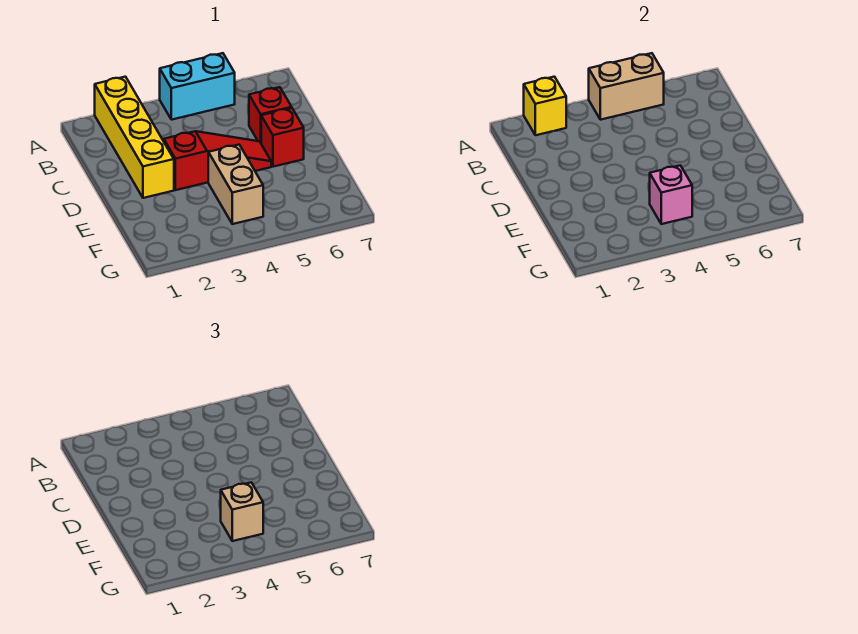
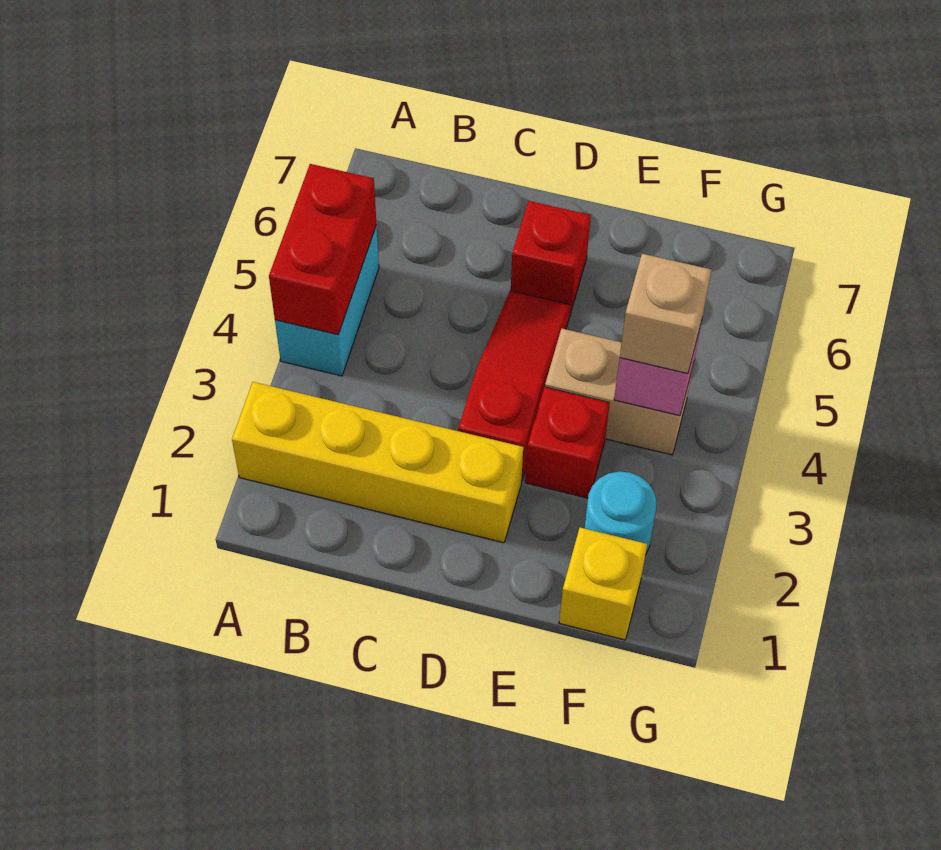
yellow 1x1 brick [524,77,566,135] -> yellow 1x1 brick moved to [559,528,647,640]
tan 1x2 brick [589,53,664,120] -> red 1x2 brick [269,164,376,335]
red 1x1 brick [249,87,292,143] -> red 1x1 brick moved to [525,387,610,498]
none -> cyan 1x1 round brick [584,471,657,555]

